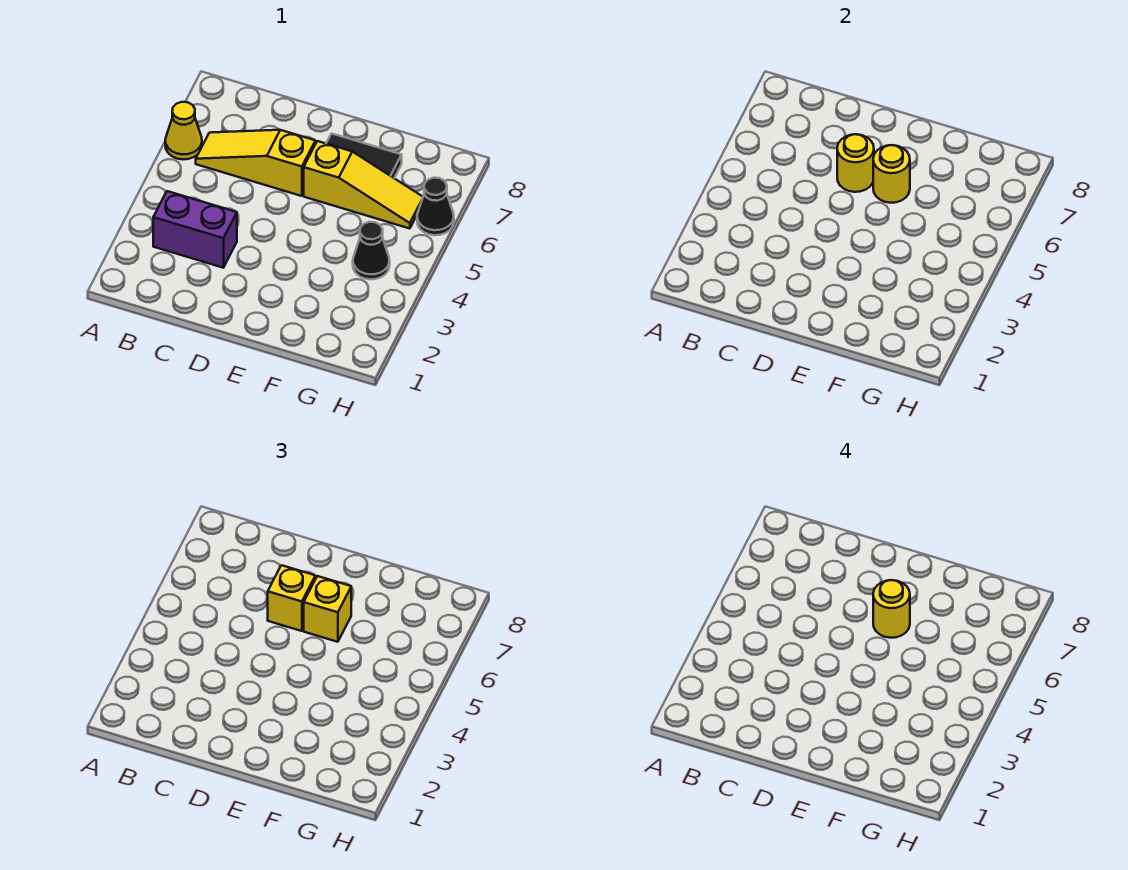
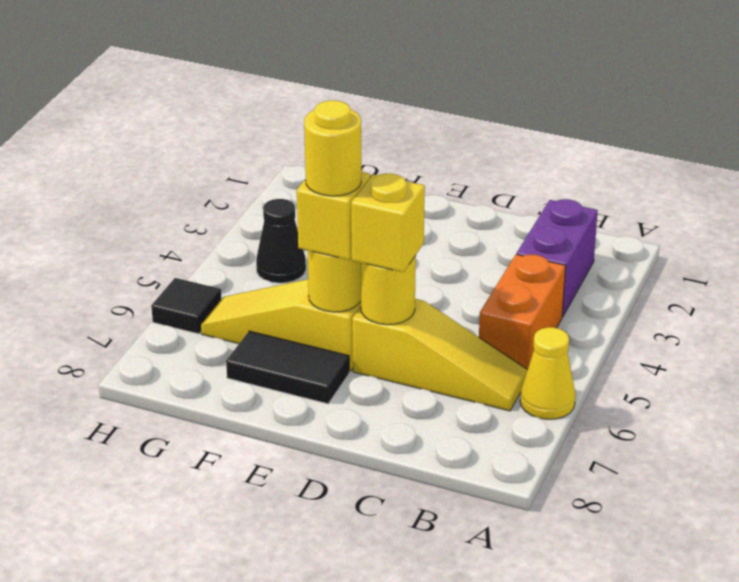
purple 1x2 brick [153,191,237,268] -> purple 1x2 brick turned to [517,199,598,317]
none -> orange 1x2 brick [479,254,566,370]
black 1x1 cone [417,178,454,235] -> black 1x1 tile [151,278,221,334]

